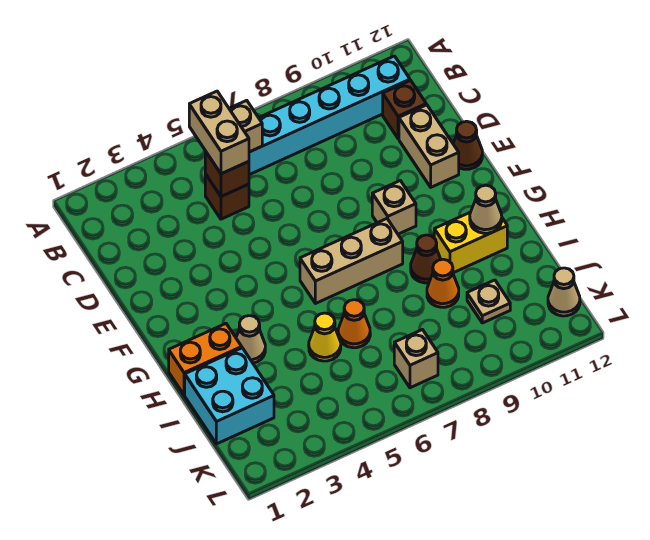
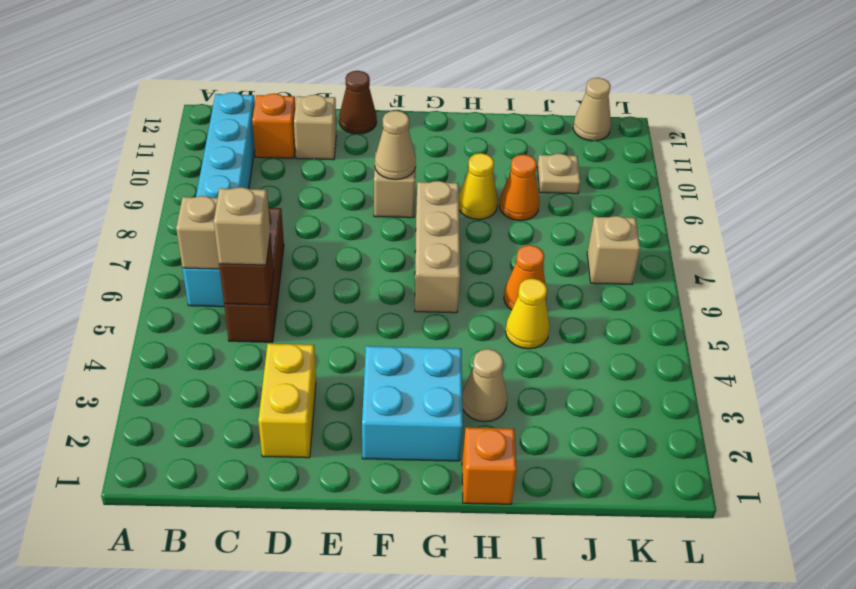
tan 1x2 brick [189,91,249,174] -> tan 1x1 brick [214,187,270,265]
brown 1x1 brick [205,174,249,219] -> brown 1x3 brick [224,208,284,342]
brown 1x1 brick [383,80,426,139] -> orange 1x1 brick [252,93,295,158]
tan 1x2 brick [399,105,459,187] -> tan 1x1 brick [294,95,336,160]
orange 1x2 brick [169,324,242,395] -> orange 1x1 brick [462,427,517,504]
brown 1x1 cone [411,235,441,283] -> yellow 1x1 cone [459,153,498,219]
yellow 1x2 brick [434,213,507,273] -> yellow 1x2 brick moved to [258,344,316,458]
tan 1x1 cone [470,185,502,233] -> tan 1x1 cone moved to [375,111,416,180]
cyan 2x2 brick [185,348,274,444] -> cyan 2x2 brick moved to [362,346,463,461]

